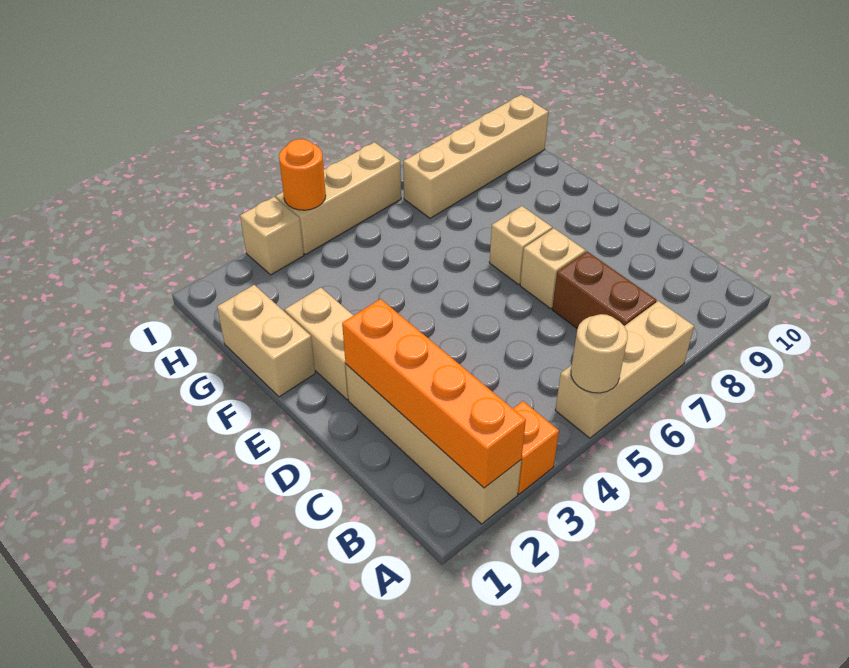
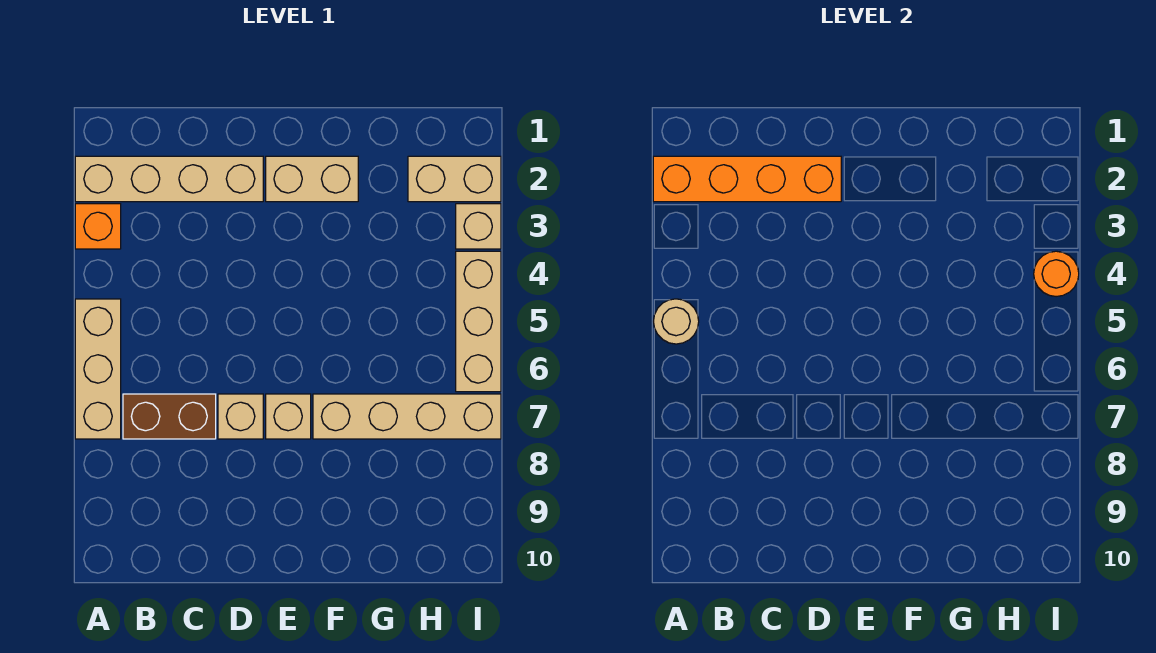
tan 1x2 brick [217,285,315,397] -> tan 1x2 brick moved to [408,156,501,202]
tan 1x4 brick [403,95,548,218] -> tan 1x4 brick turned to [313,394,501,439]

